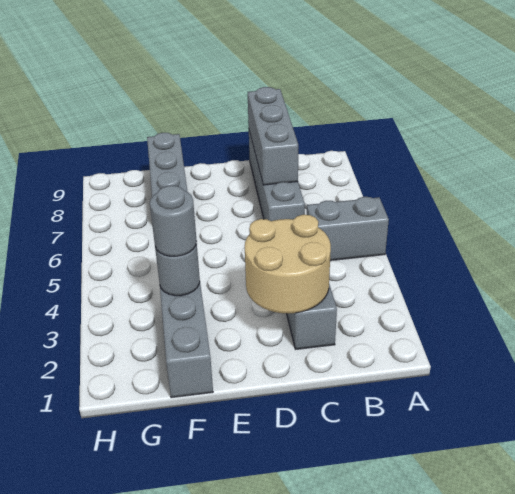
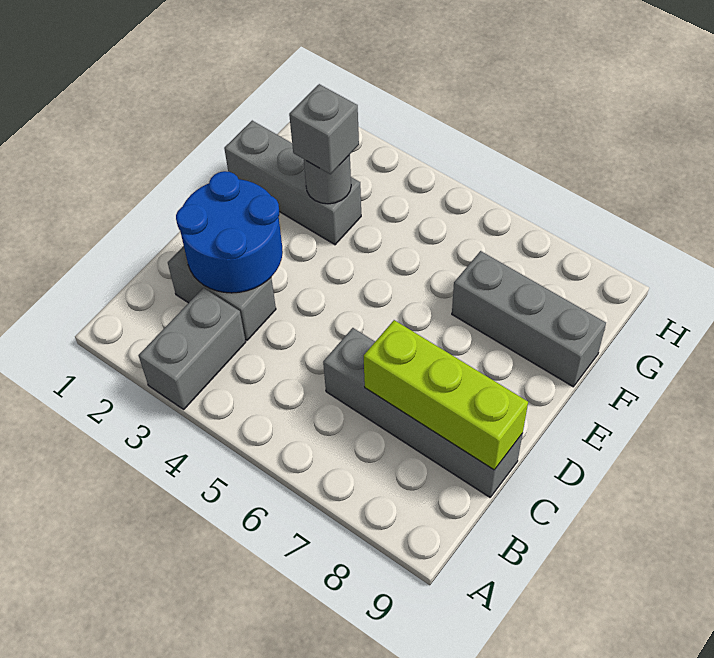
grey 1x2 brick [307,197,389,261] -> grey 1x2 brick moved to [139,288,246,409]
tan 2x2 round brick [245,215,331,313] -> blue 2x2 round brick [176,171,283,293]
grey 1x3 brick [248,87,298,185] -> lime 1x3 brick [364,320,528,470]
grey 1x1 round brick [150,186,197,256] -> grey 1x1 brick [289,84,359,174]

